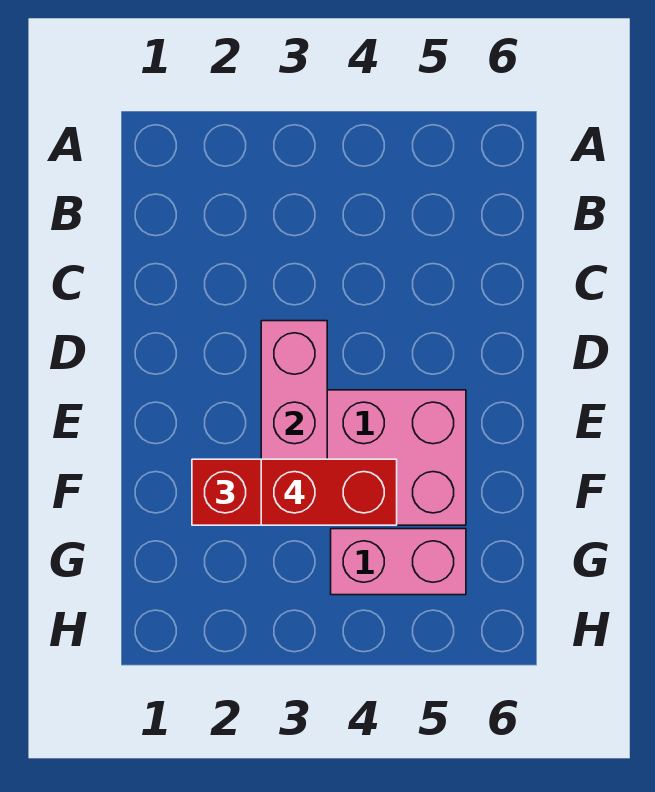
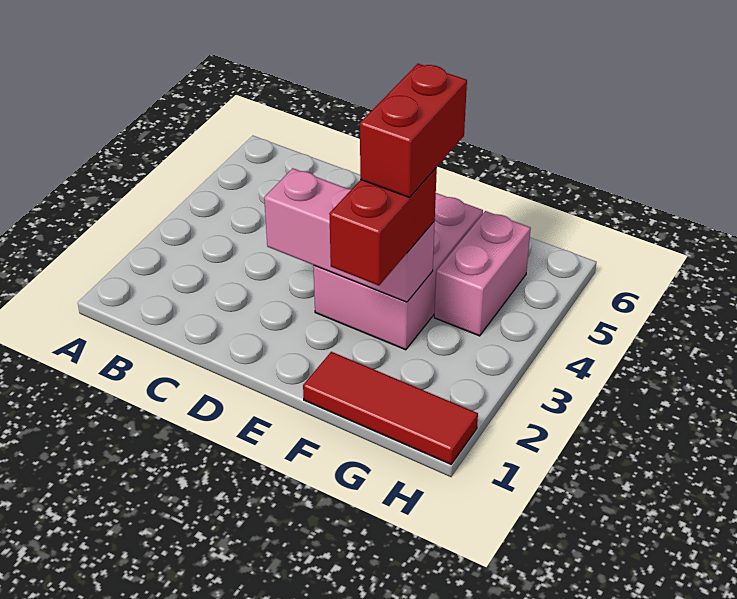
none -> red 1x3 tile [303,352,478,464]

